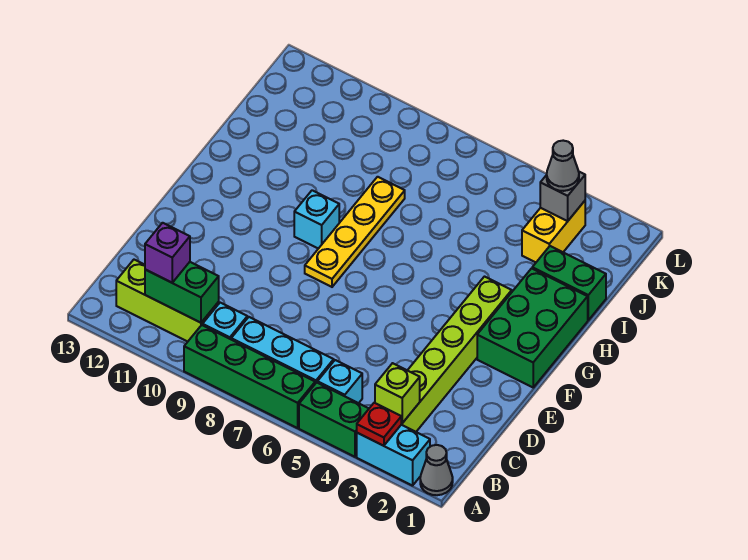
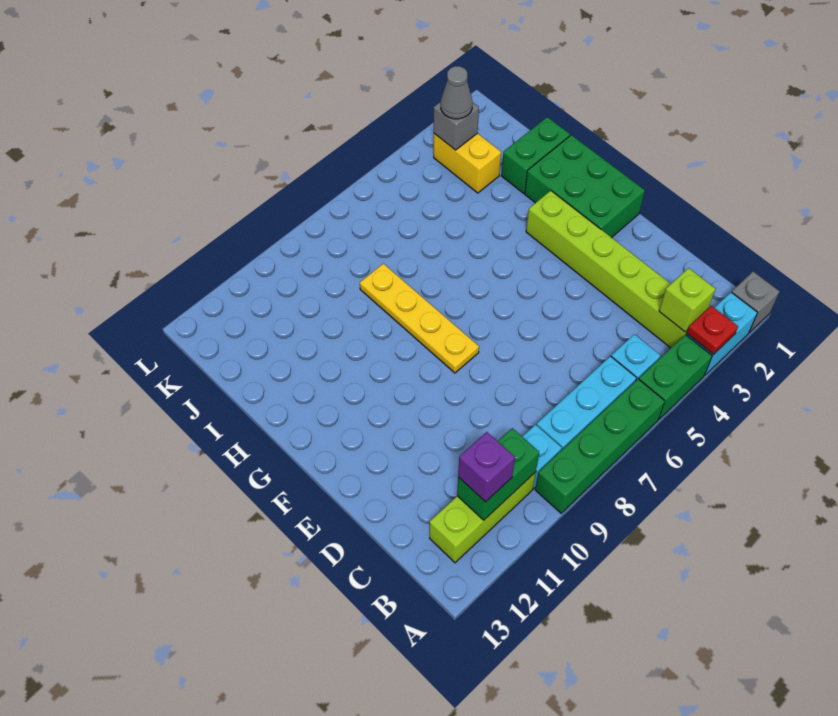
grey 1x1 cone [420,445,453,495] -> grey 1x1 brick [732,272,780,333]
cyan 1x1 brick [294,190,339,249] -> none

